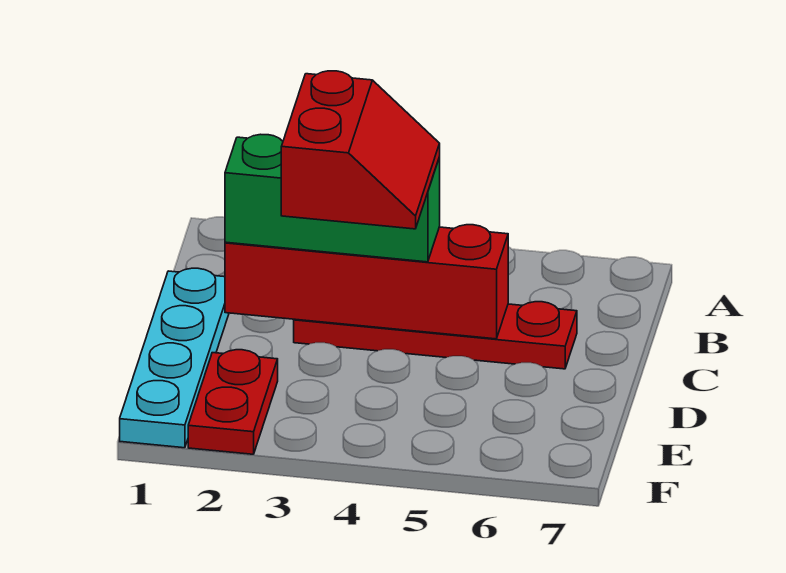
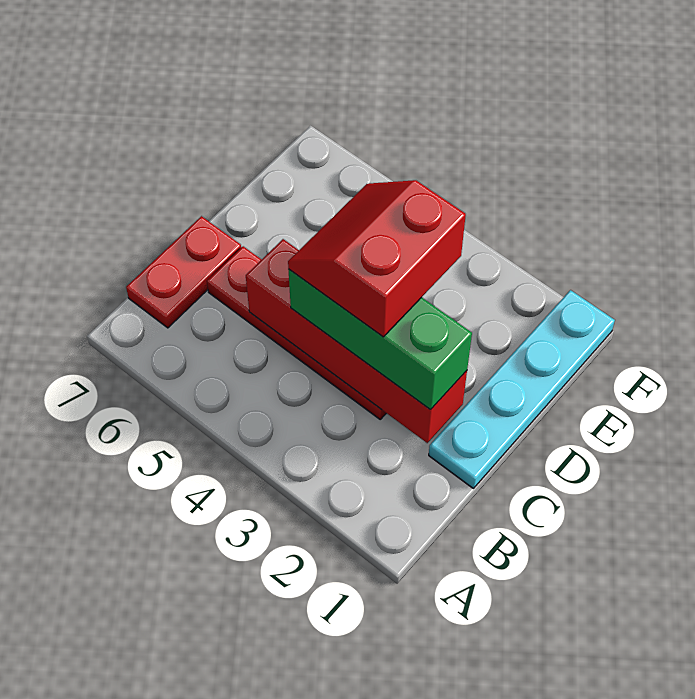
red 1x2 plate [188,350,278,454] -> red 1x2 plate moved to [126,216,241,328]

